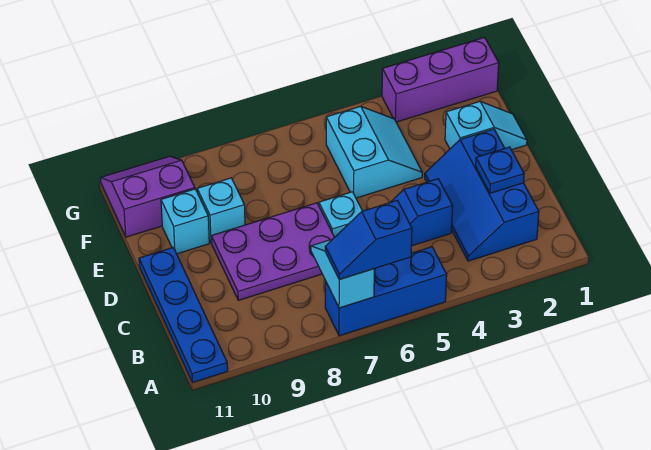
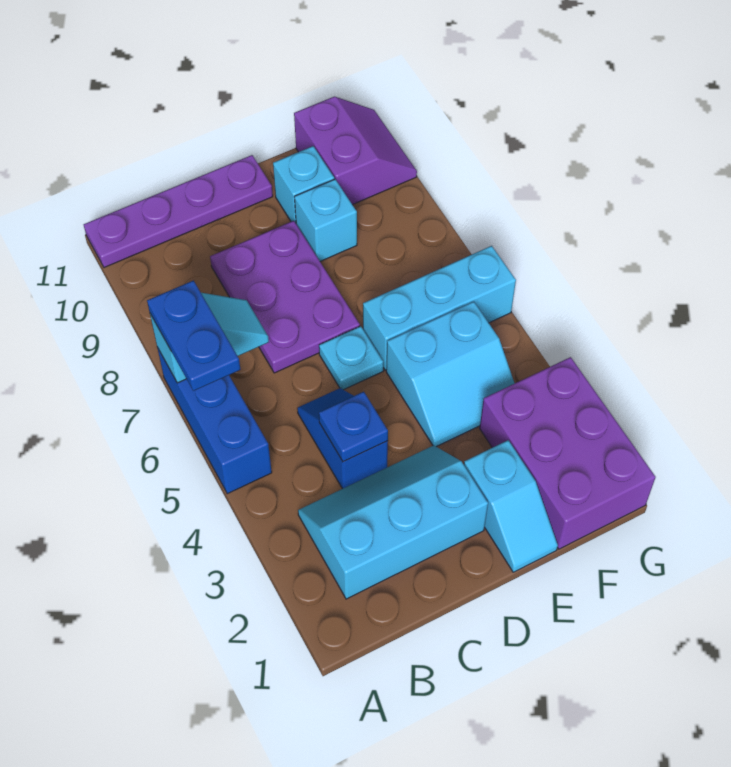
blue 1x2 slope [325,200,412,280] -> blue 1x2 plate [147,281,241,391]
blue 1x4 plate [139,248,228,382] -> purple 1x4 plate [84,155,273,268]
blue 2x3 slope [425,129,539,261] -> cyan 2x3 slope [298,445,488,599]
blue 1x1 plate [476,147,524,193] -> blue 1x1 plate moved to [319,392,388,462]
none -> cyan 1x3 brick [363,246,516,370]
purple 1x3 brick [382,37,499,122] -> purple 2x3 brick [480,357,656,549]

